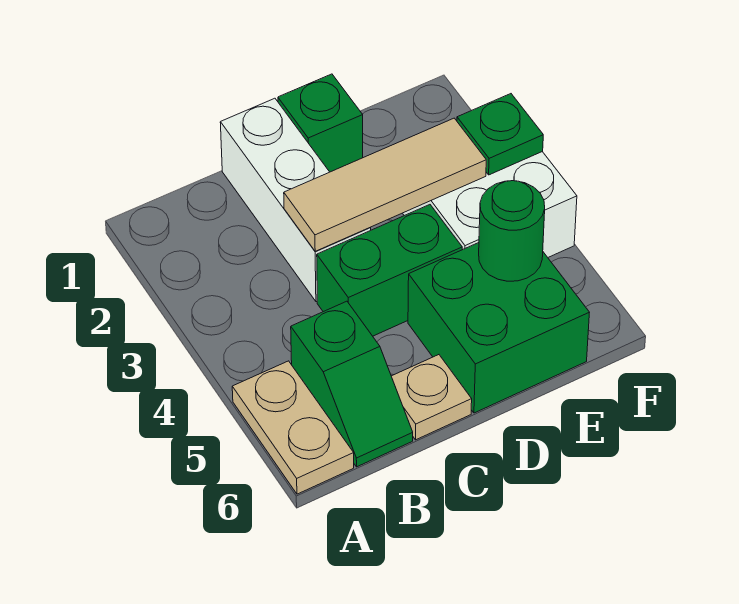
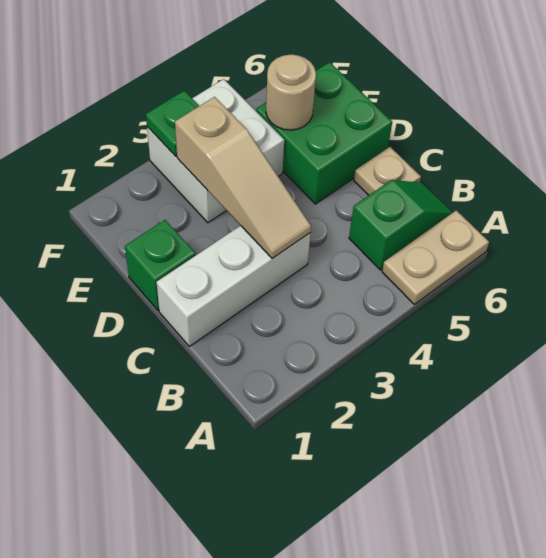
tan 1x3 tile [284,118,486,251] -> tan 1x3 slope [175,97,311,258]
green 1x2 brick [317,205,462,336] -> none
green 1x1 round brick [479,181,545,281] -> tan 1x1 round brick [266,54,316,130]

